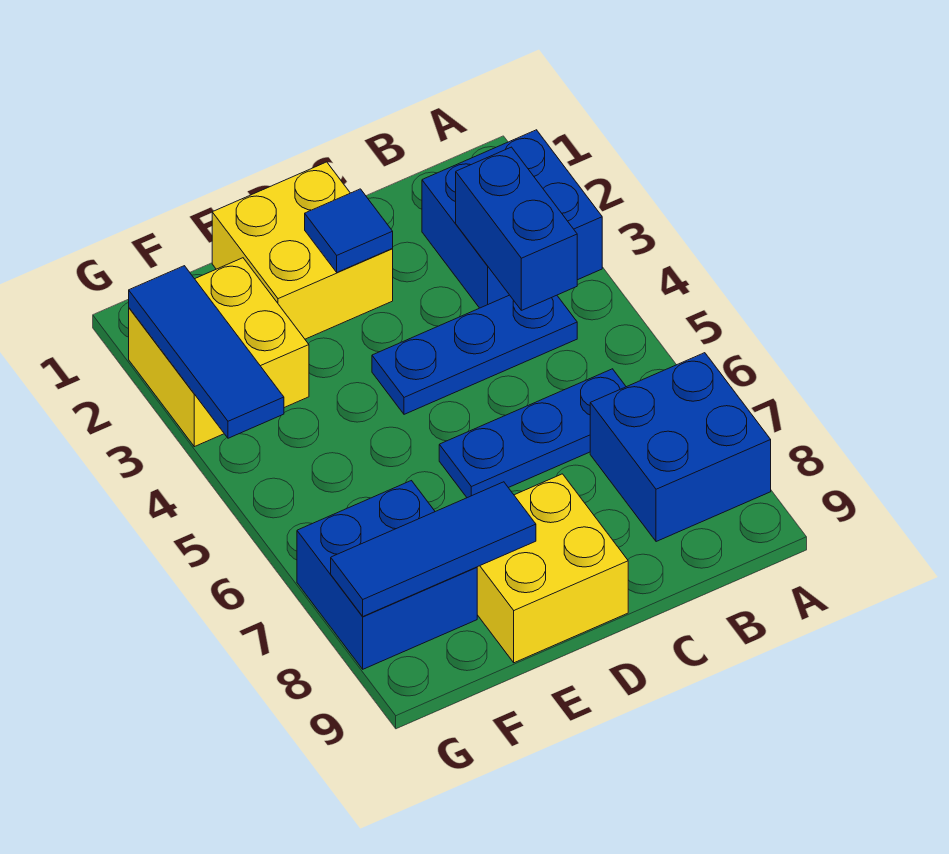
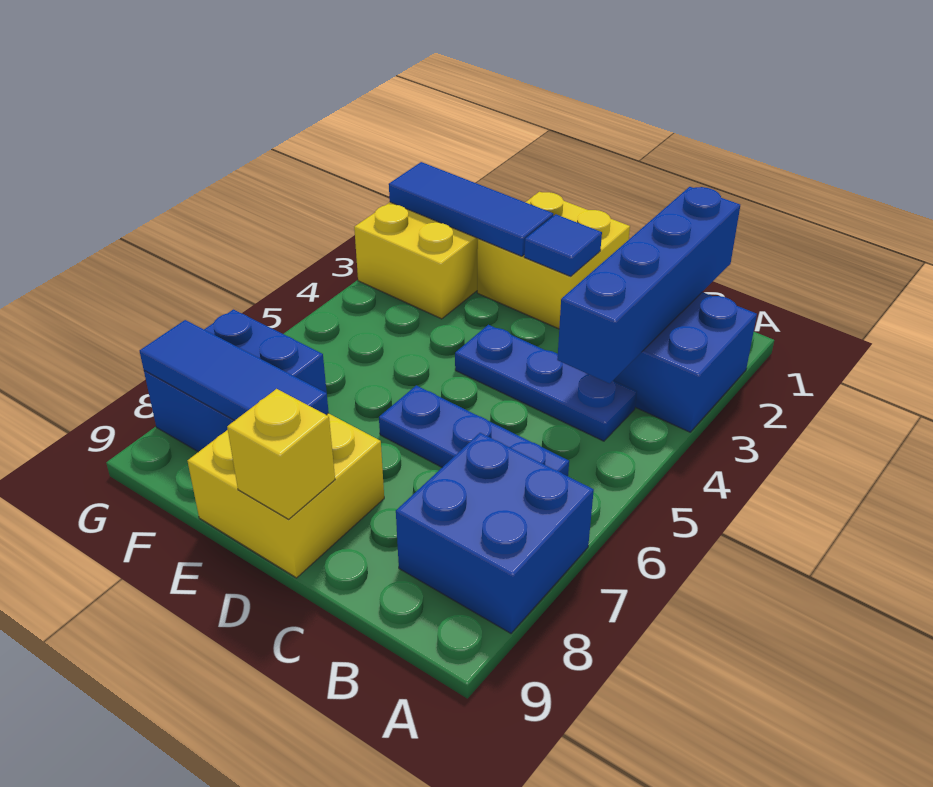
blue 1x2 brick [456,147,577,310] -> blue 1x4 brick [557,187,740,384]
none -> yellow 1x1 brick [227,389,335,519]
blue 1x3 tile [129,266,284,438] -> blue 1x3 tile turned to [389,162,553,256]

